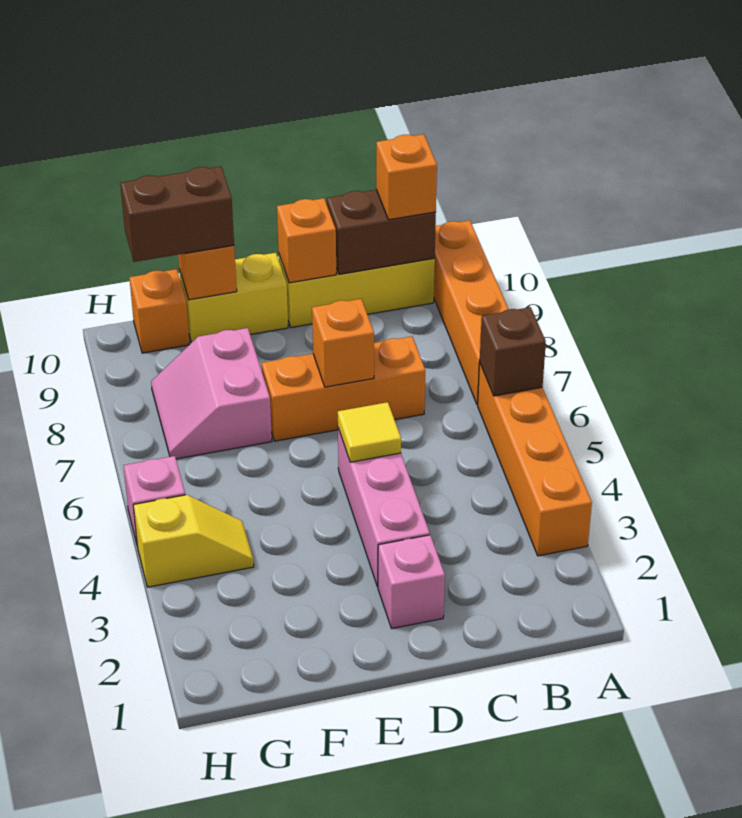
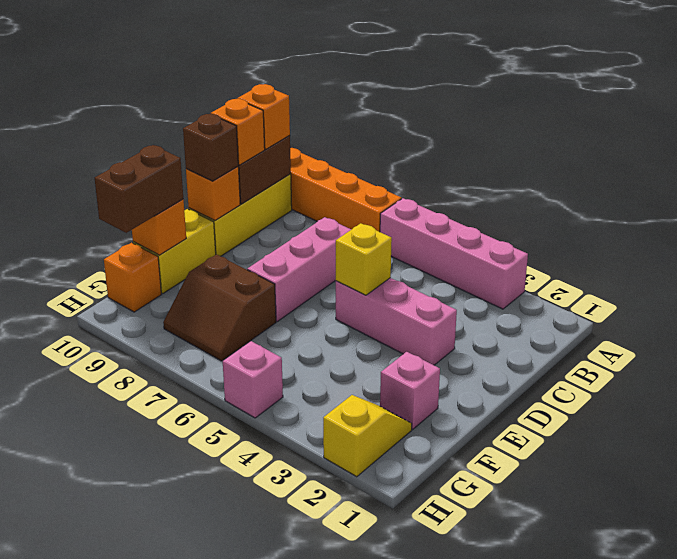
orange 1x4 brick [478,363,592,556] -> pink 1x4 brick [380,198,528,309]
brown 1x1 brick [480,307,546,396] -> brown 1x1 brick moved to [183,114,238,181]
orange 1x3 brick [262,336,425,441] -> pink 1x3 brick [247,217,351,321]
pink 1x1 brick [378,535,445,629] -> pink 1x1 brick moved to [380,352,440,429]
yellow 1x1 tile [338,402,401,462] -> yellow 1x1 brick [336,223,392,295]
orange 1x1 brick [312,299,374,387] -> orange 1x1 brick moved to [211,99,265,165]
pink 2x2 slope [151,328,272,459] -> brown 2x2 slope [163,254,276,361]
yellow 1x2 slope [133,495,254,587] -> yellow 1x2 slope moved to [323,395,412,477]

